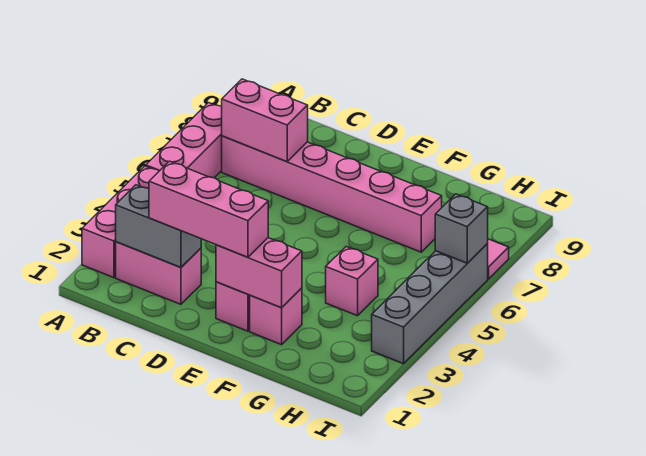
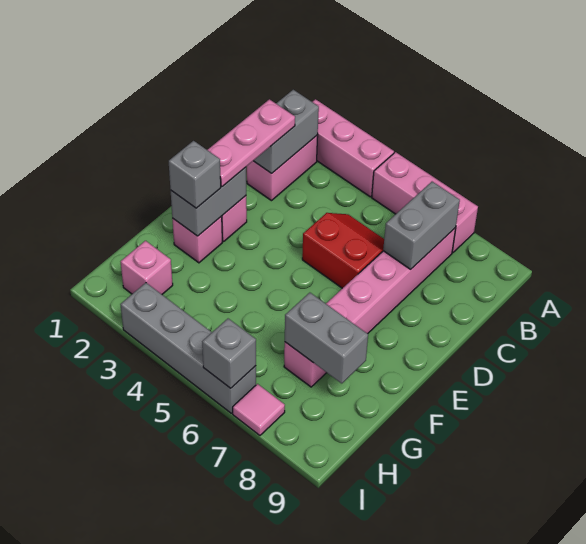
pink 1x2 brick [222,79,308,162] -> grey 1x2 brick [383,182,460,269]
pink 1x3 brick [149,161,268,257] -> pink 1x3 plate [208,99,295,187]
none -> red 2x2 slope [302,213,384,288]
pink 1x2 brick [216,238,302,308] -> grey 1x2 brick [171,167,246,236]
none -> grey 1x1 brick [169,141,221,208]
pink 1x1 brick [326,247,378,316] -> pink 1x1 brick moved to [121,241,173,294]
none -> grey 1x2 brick [285,293,368,383]

